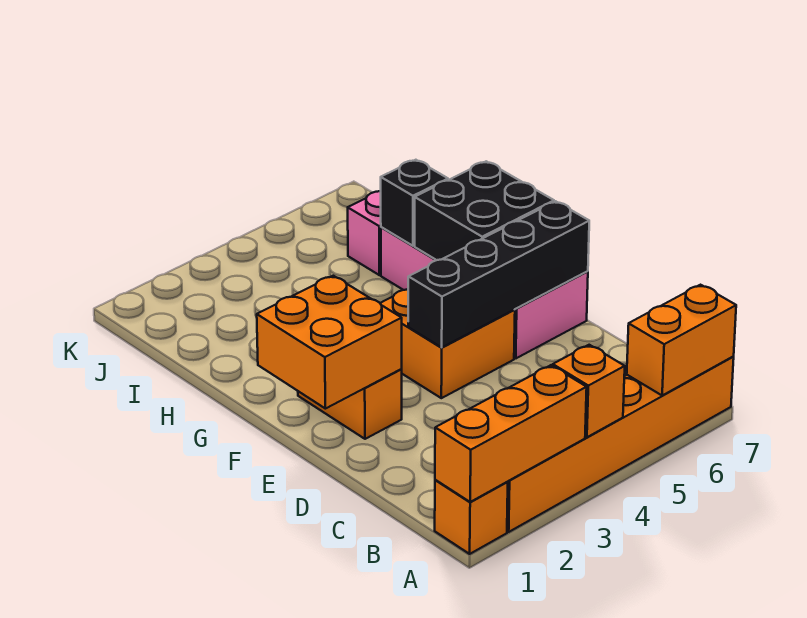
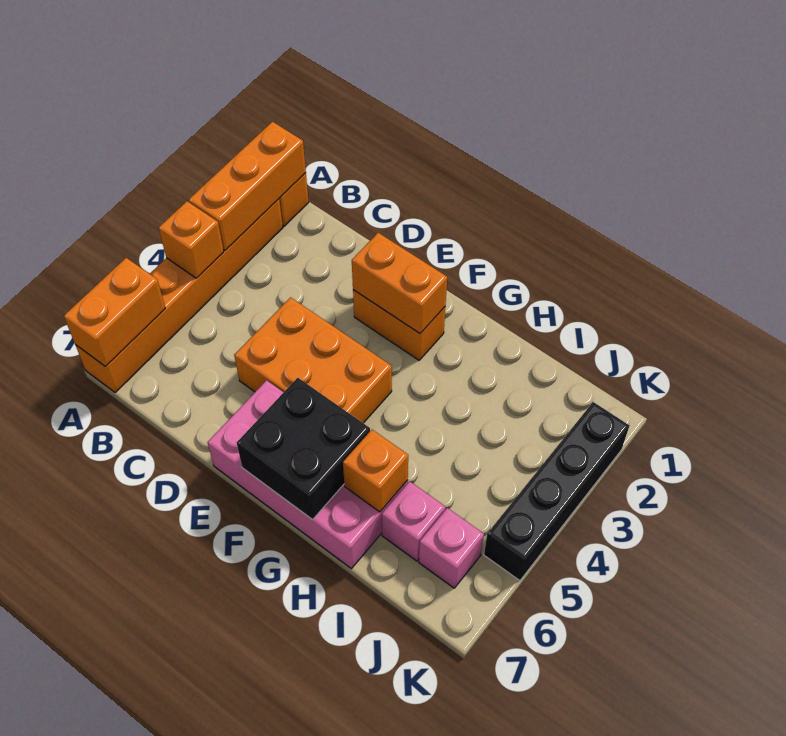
orange 2x2 brick [257,276,402,409] -> orange 1x2 brick [352,233,447,333]
orange 2x2 brick [380,289,515,398] -> orange 2x3 brick [234,298,392,423]
black 1x4 brick [408,201,589,347] -> black 1x4 brick moved to [484,402,630,581]
black 1x1 brick [381,160,448,246] -> orange 1x1 brick [343,430,408,512]
none -> pink 1x1 brick [419,508,484,588]

